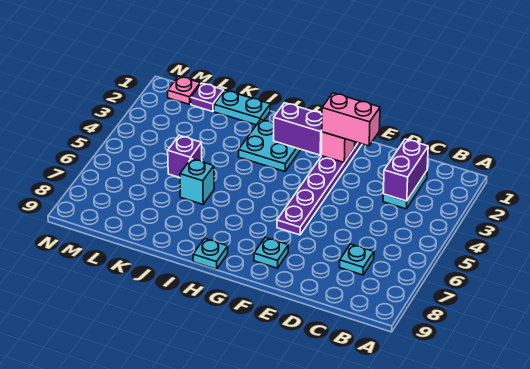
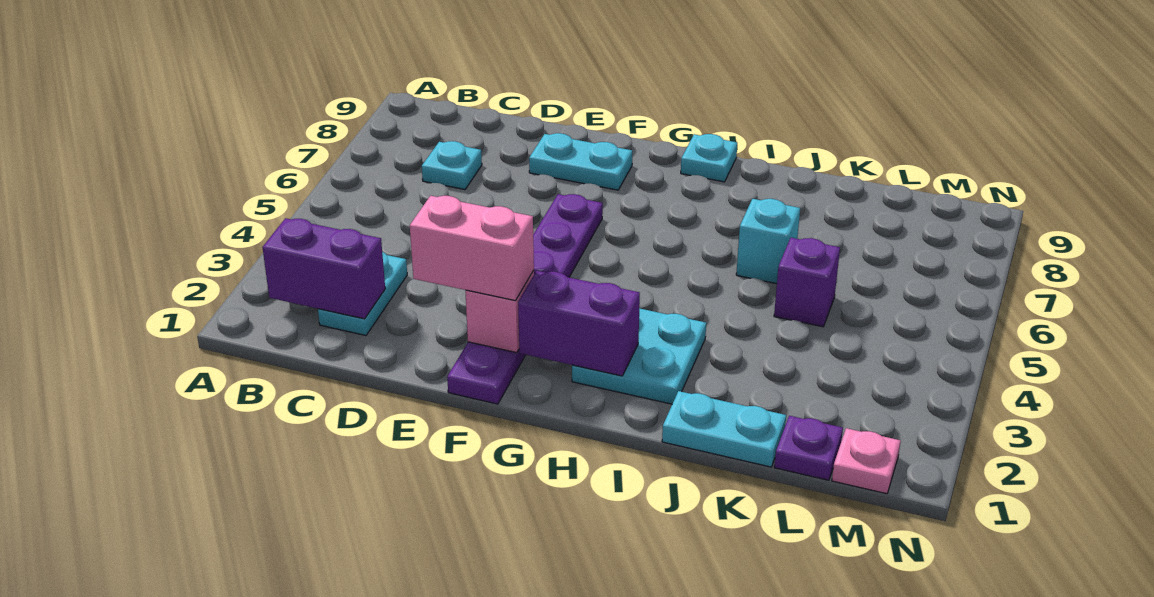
purple 1x2 brick [383,139,428,201] -> purple 1x2 brick turned to [262,218,385,319]
cyan 1x1 plate [254,237,288,268] -> cyan 1x2 plate [529,133,632,190]

